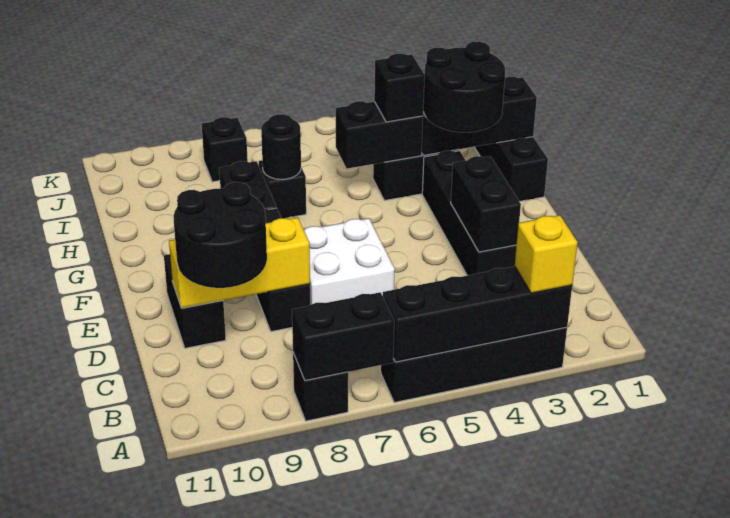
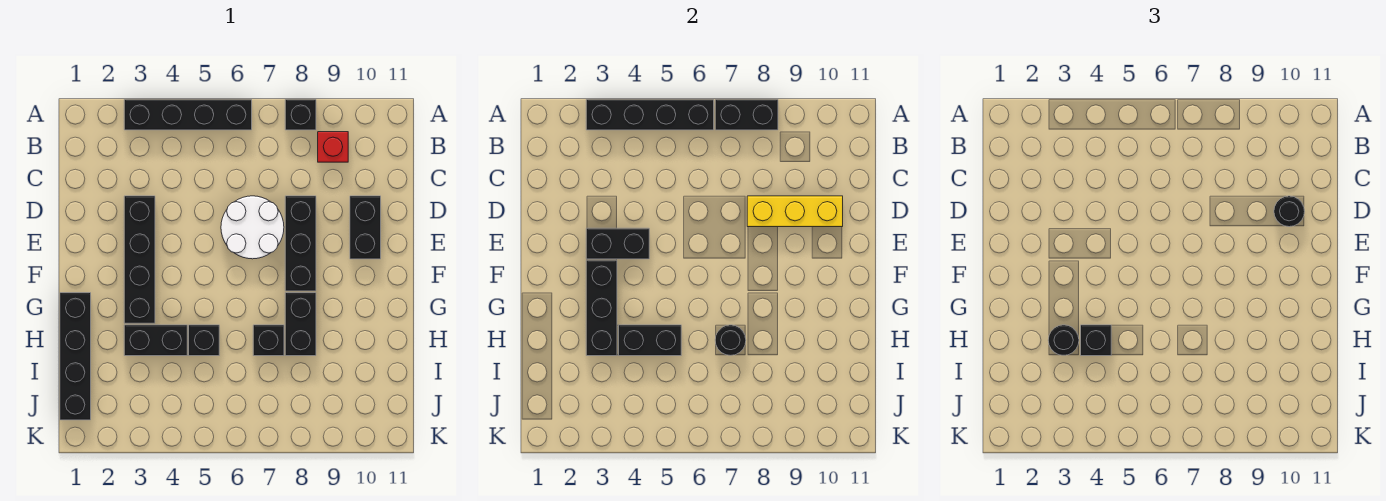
yellow 1x1 brick [515,215,578,293] -> none
none -> red 1x1 brick [318,132,348,162]
black 2x2 round brick [174,182,267,288] -> black 1x1 round brick [1274,196,1305,227]
black 1x2 brick [451,156,521,252] -> black 1x2 brick turned to [586,228,649,259]
white 2x2 brick [304,218,395,305] -> white 2x2 round brick [221,196,284,259]
black 2x2 round brick [423,41,505,132] -> black 1x1 round brick [1048,325,1079,355]
black 1x3 brick [422,77,537,155] -> black 1x3 brick turned to [586,260,617,356]
black 1x1 brick [202,117,248,182] -> black 1x1 brick moved to [189,325,219,356]

